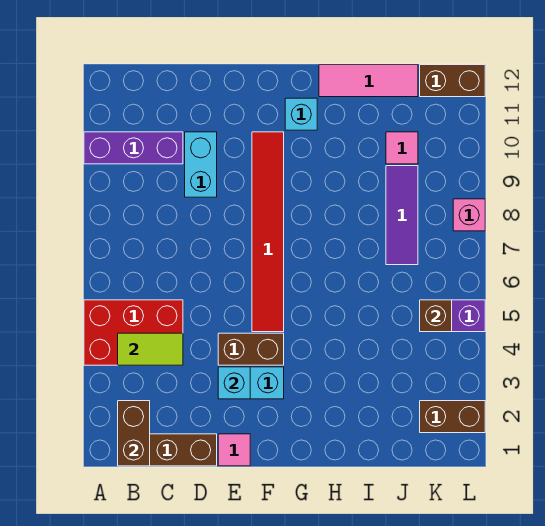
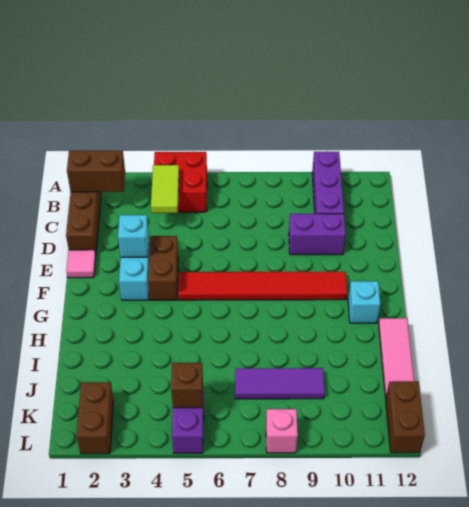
red 2x3 brick [84,300,183,365] -> red 2x2 brick [154,152,207,212]
cyan 1x2 brick [185,132,217,197] -> purple 1x2 brick [289,214,346,255]
pink 1x1 tile [386,132,418,164] -> none

